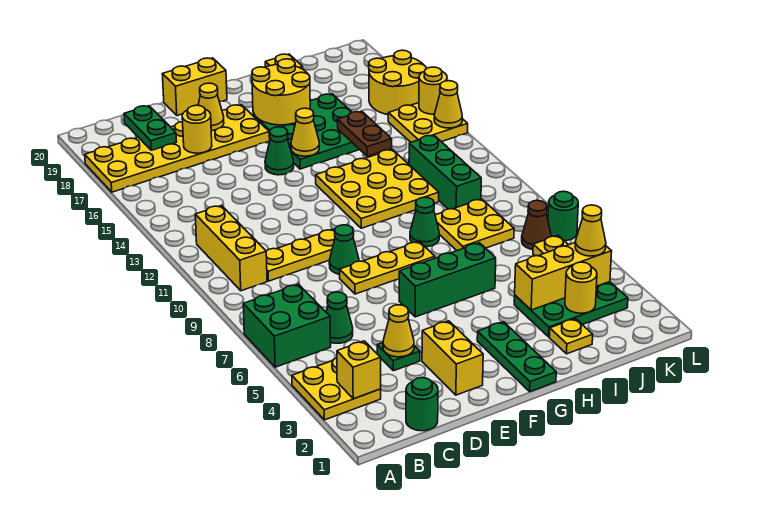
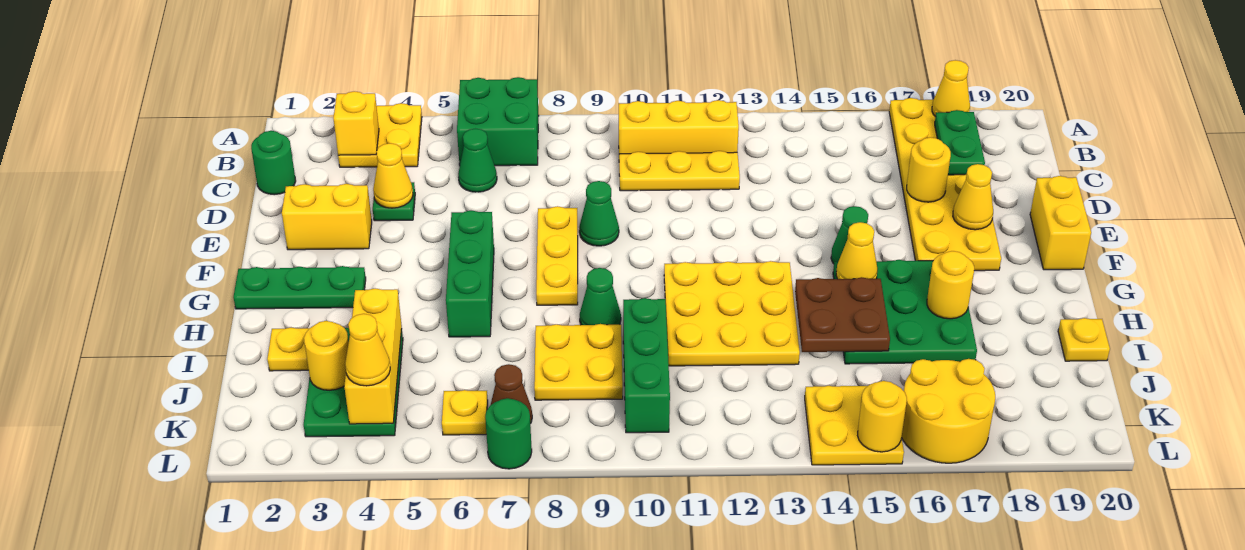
yellow 1x3 plate [266,229,335,281] -> yellow 1x3 plate turned to [619,151,740,191]
green 1x2 plate [124,106,177,150] -> green 1x2 plate turned to [935,110,985,175]
yellow 2x2 round brick [252,59,310,125] -> yellow 1x1 round brick [927,251,974,319]
brown 1x2 plate [337,111,392,156] -> brown 2x2 plate [795,277,890,352]
green 1x3 brick [409,135,481,209] -> green 1x3 brick turned to [623,298,670,433]
yellow 1x1 cone [434,81,462,128] -> yellow 1x1 cone moved to [932,60,970,117]

